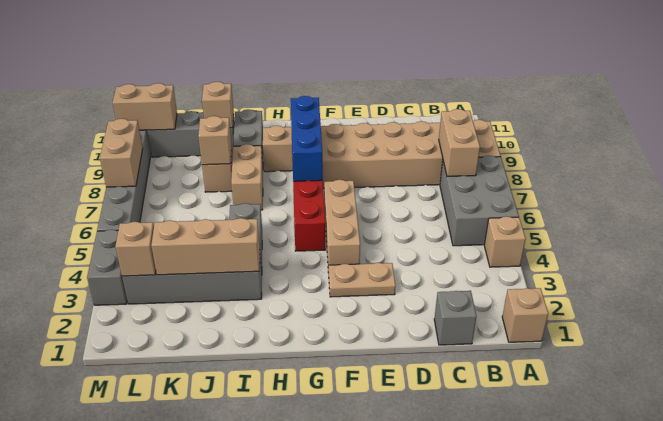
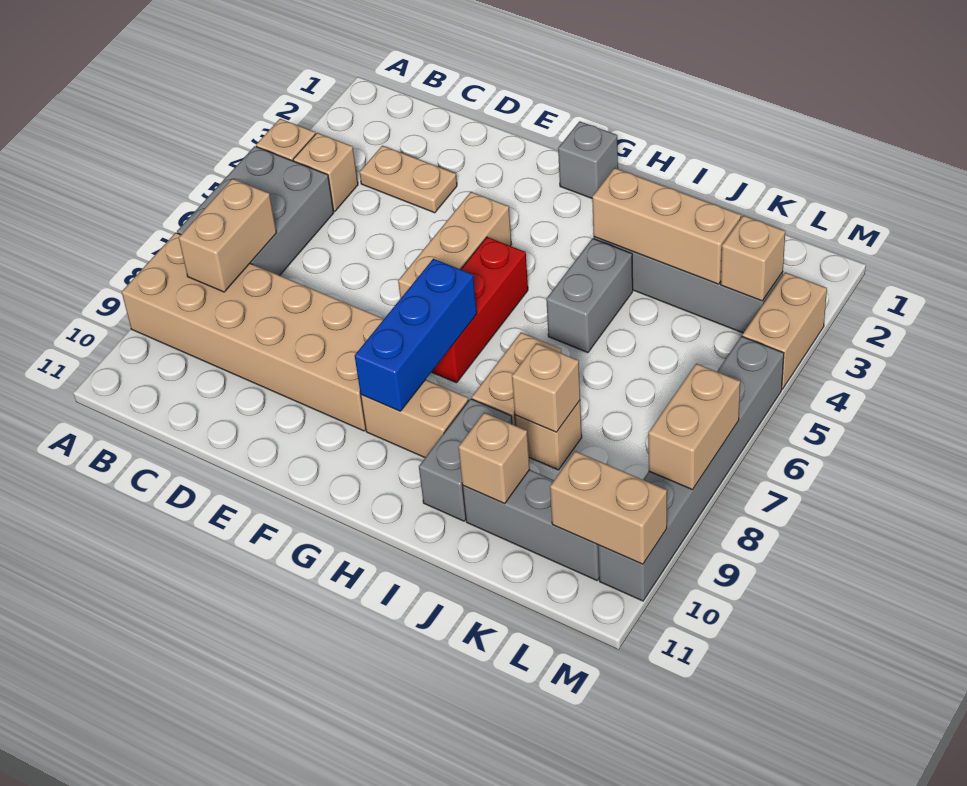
tan 1x1 brick [502,288,548,342] -> tan 1x1 brick moved to [293,133,358,211]
grey 1x1 brick [434,291,477,345] -> grey 1x1 brick moved to [558,121,618,198]
tan 1x2 plate [329,263,396,297] -> tan 1x2 plate moved to [360,146,457,213]
grey 1x2 brick [87,230,127,305] -> tan 1x2 brick [742,272,827,389]

